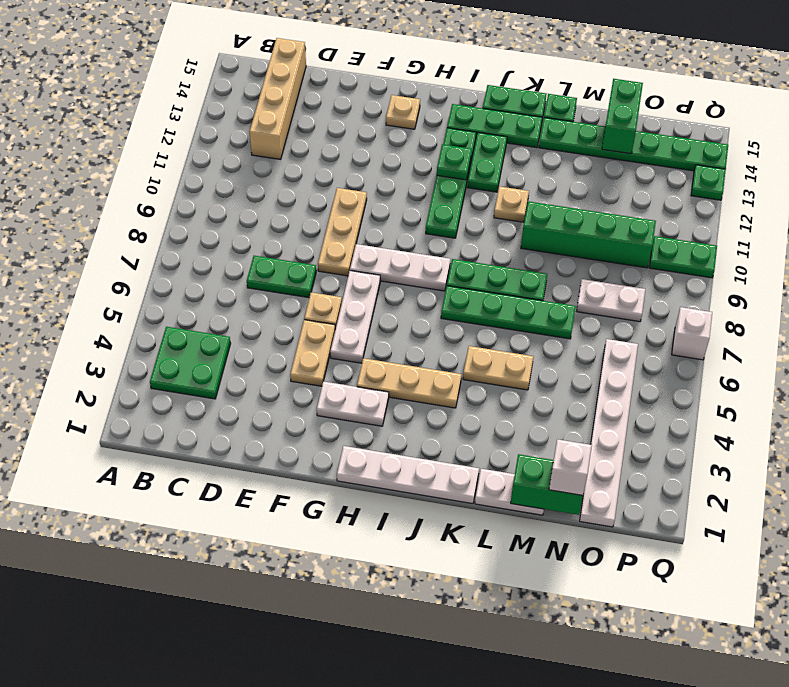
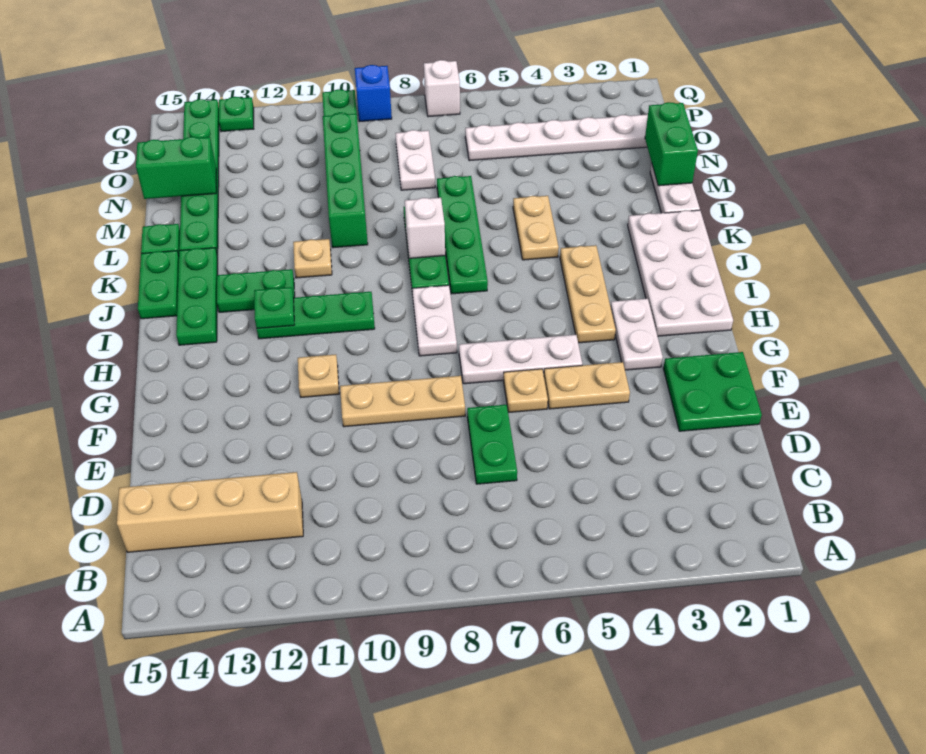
green 2x2 plate [150,327,231,399] -> green 2x2 plate moved to [663,352,762,431]
white 1x3 plate [350,244,450,291] -> white 1x2 plate [412,285,457,356]
tan 1x1 plate [386,95,420,129] -> tan 1x1 plate moved to [298,354,339,397]
white 1x4 plate [337,446,479,504] -> white 2x4 plate [628,210,733,336]
green 1x4 plate [426,128,476,238] -> green 1x3 plate [257,292,375,339]
white 1x1 brick [549,439,592,495] -> white 1x1 brick moved to [405,198,445,258]
none -> blue 1x1 brick [355,65,392,122]

